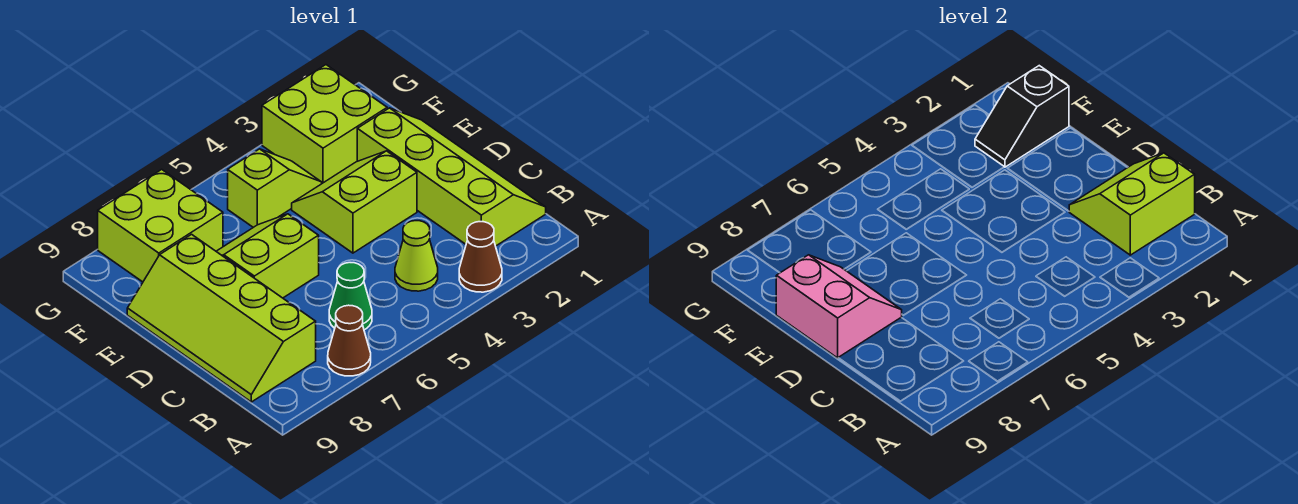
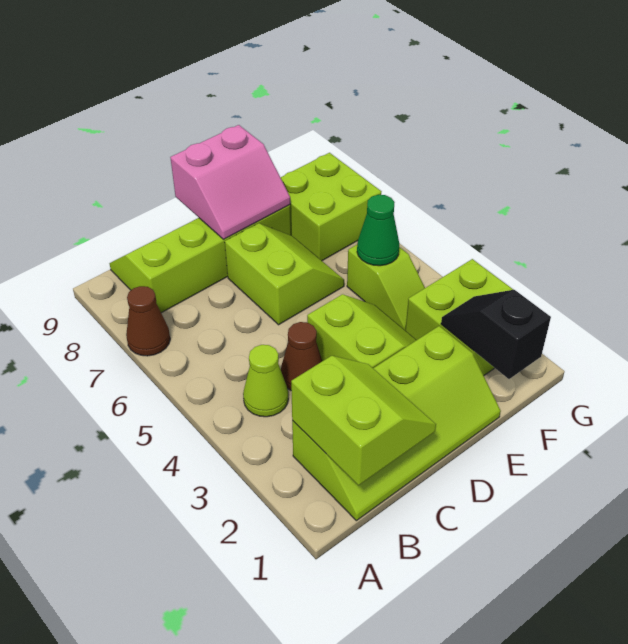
brown 1x1 cone [459,222,502,292] -> brown 1x1 cone moved to [281,322,322,390]
green 1x1 cone [329,263,372,330] -> green 1x1 cone moved to [357,195,399,266]

